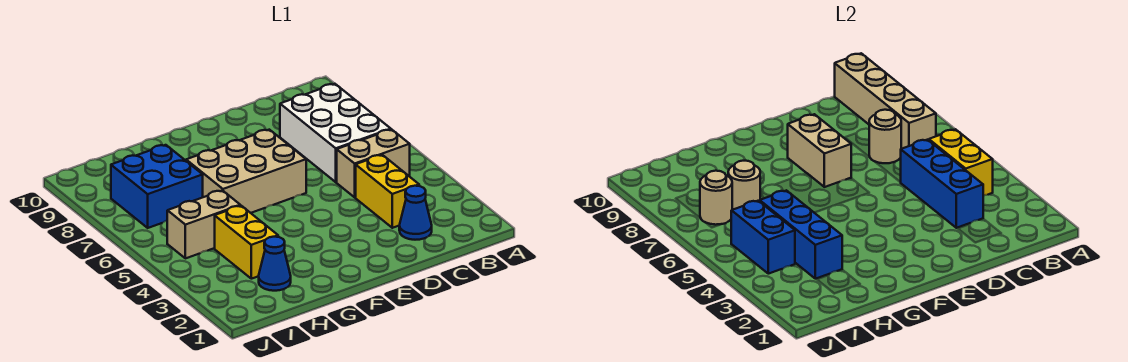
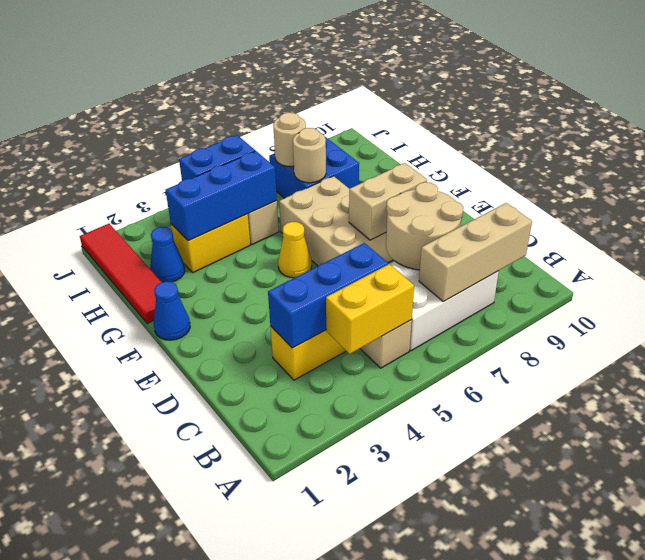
tan 1x4 brick [835,53,936,149] -> tan 1x3 brick [419,203,532,302]
blue 1x1 cone [399,186,432,240] -> blue 1x1 cone moved to [154,282,190,340]
tan 1x1 round brick [869,110,901,163] -> tan 2x2 round brick [386,182,463,270]
none -> yellow 1x1 cone [278,222,312,278]
none -> red 1x4 tile [80,224,162,324]

